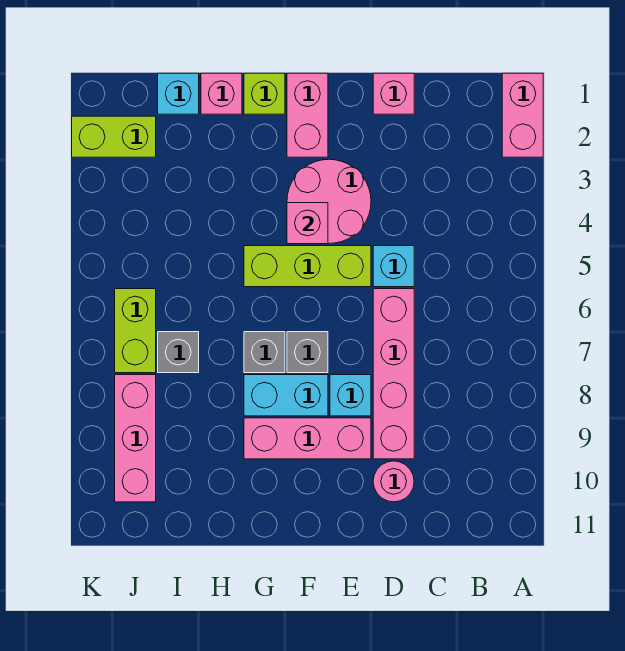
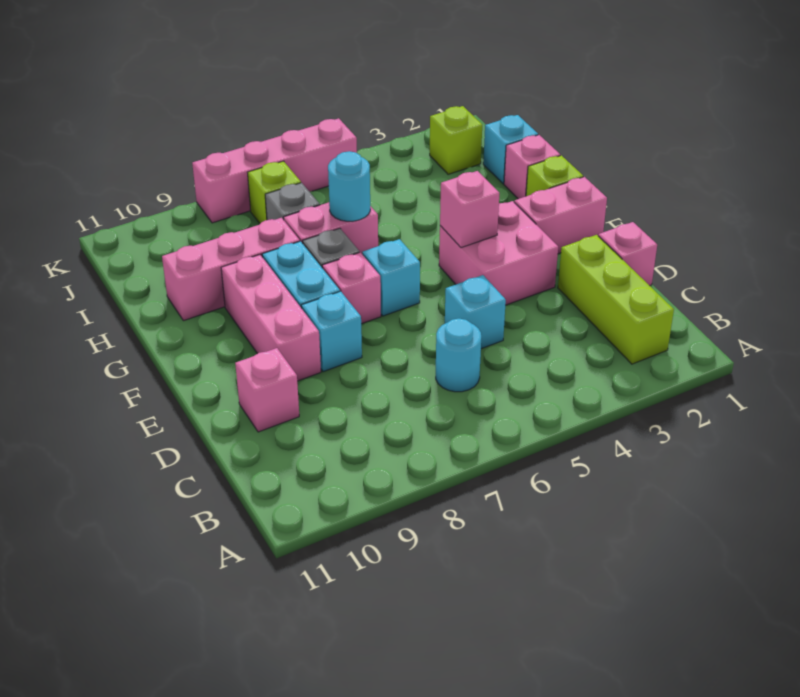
pink 1x2 brick [502,73,543,157] -> pink 1x2 brick moved to [284,202,378,254]
none -> cyan 1x1 round brick [436,319,481,392]
pink 1x4 brick [373,289,414,459] -> pink 1x4 brick moved to [192,118,357,223]
pink 1x1 round brick [373,461,414,502] -> pink 1x1 brick [235,348,299,432]
pink 2x2 round brick [287,159,371,243] -> pink 2x2 brick [439,201,558,305]
lime 1x3 brick [244,246,371,287] -> lime 1x3 brick moved to [558,235,674,364]
none -> cyan 1x1 brick [362,239,420,316]
grey 1x1 brick [287,332,328,373] -> pink 1x1 brick [322,252,381,324]
none -> cyan 1x1 round brick [328,151,370,221]
lime 1x2 brick [72,116,156,157] -> lime 1x1 brick [430,106,482,174]
lime 1x2 brick [115,289,156,373] -> lime 1x1 brick [248,161,301,223]
pink 1x3 brick [115,375,156,502] -> pink 1x3 brick moved to [162,218,300,321]

